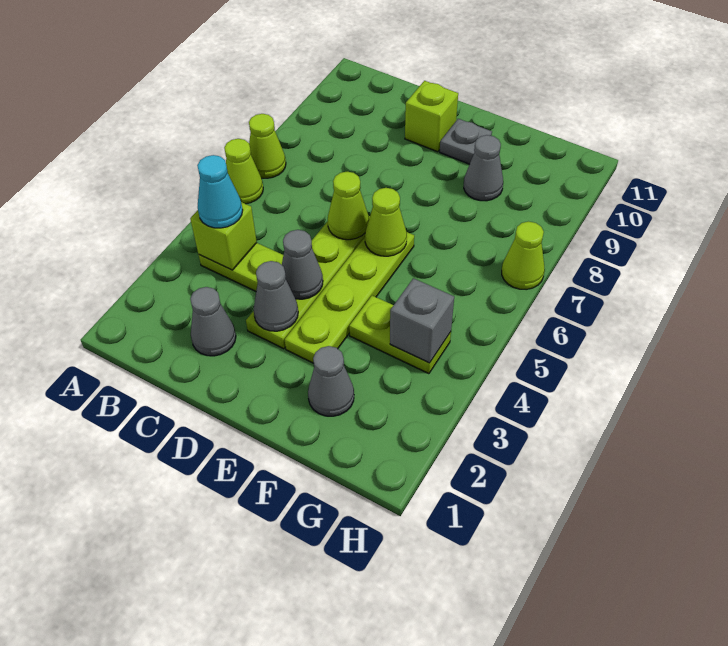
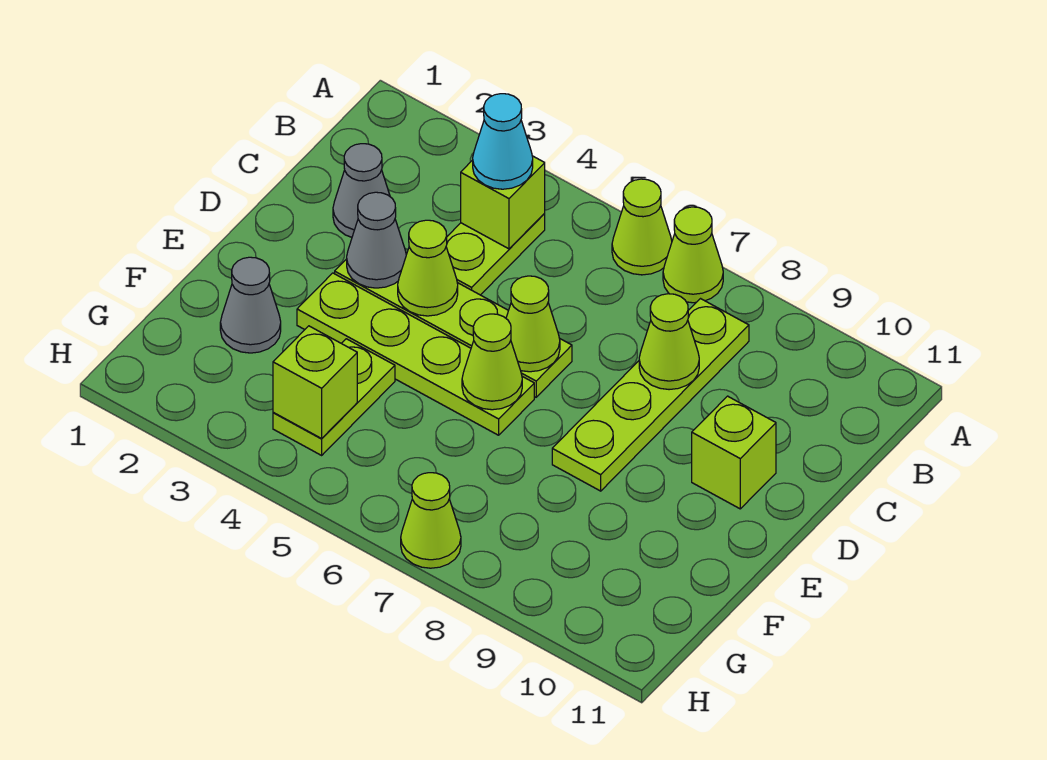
none -> lime 1x4 plate [552,299,749,491]
none -> lime 1x1 cone [639,294,699,390]
grey 1x1 cone [282,230,323,299] -> lime 1x1 cone [398,220,458,316]
grey 1x1 plate [440,119,492,164] -> none
grey 1x1 cone [464,135,503,201] -> none
grey 1x1 brick [390,278,454,363] -> lime 1x1 brick [273,326,357,438]

